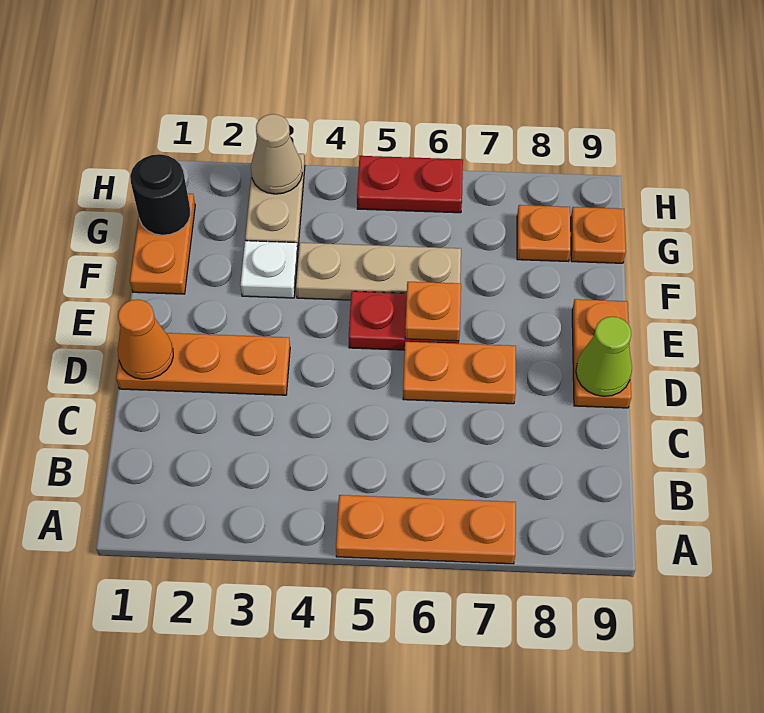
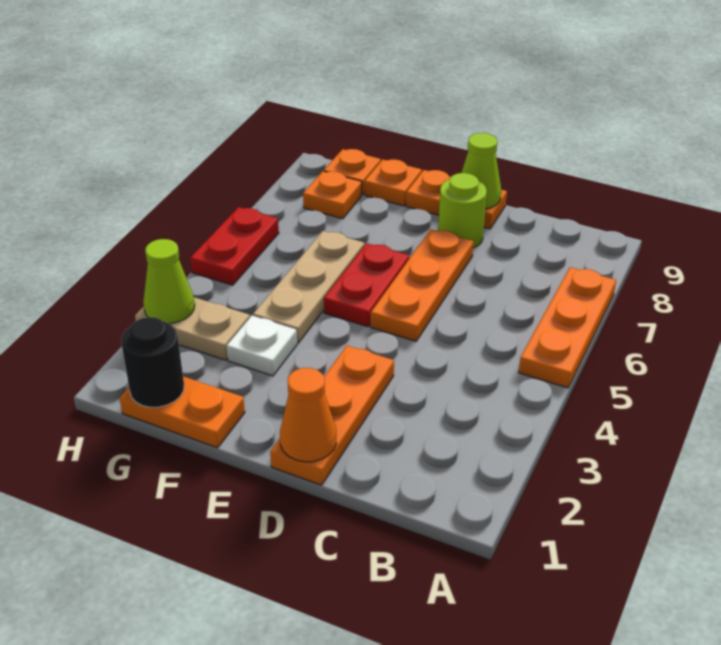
orange 1x2 plate [403,342,516,404] -> orange 1x3 plate [371,230,474,341]
none -> lime 1x1 round brick [438,173,487,248]
orange 1x1 plate [405,282,461,341] -> orange 1x1 plate moved to [365,159,422,206]
tan 1x1 cone [251,114,302,194] -> lime 1x1 cone [143,239,195,323]

